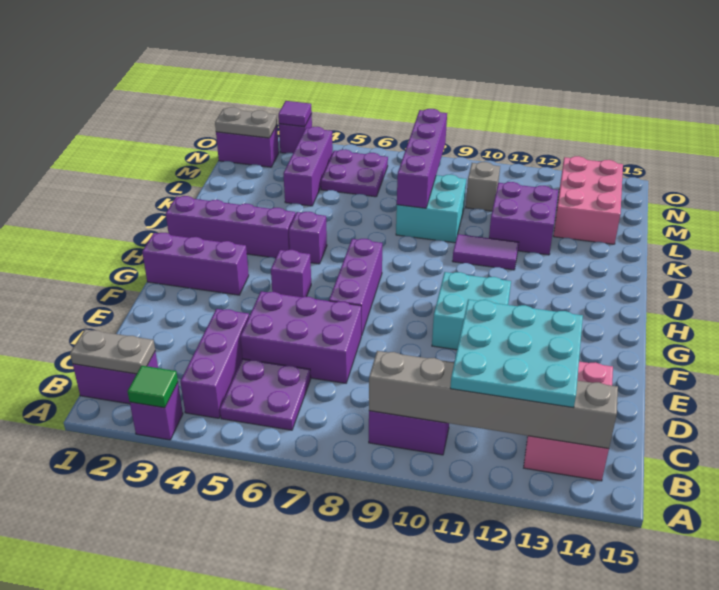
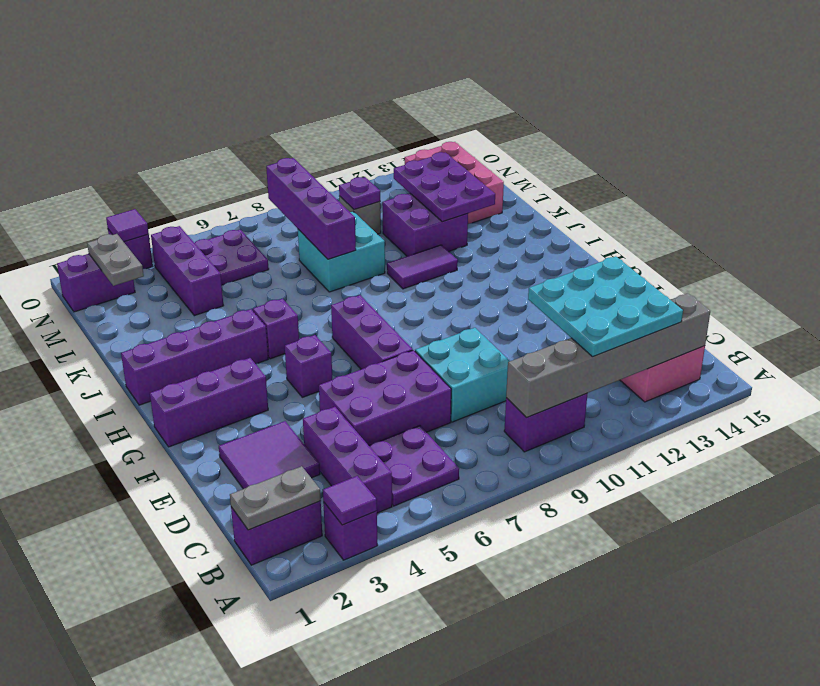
green 1x1 tile [127,366,178,408] -> purple 1x1 tile [323,476,377,525]
none -> purple 2x2 tile [219,421,320,489]
cyan 2x2 brick [432,272,511,350] -> cyan 2x2 brick moved to [415,328,510,422]
none -> purple 2x3 plate [394,152,495,222]
none -> purple 1x1 plate [339,177,380,210]
grey 1x2 plate [215,107,277,138] -> grey 1x2 plate turned to [87,234,144,286]

